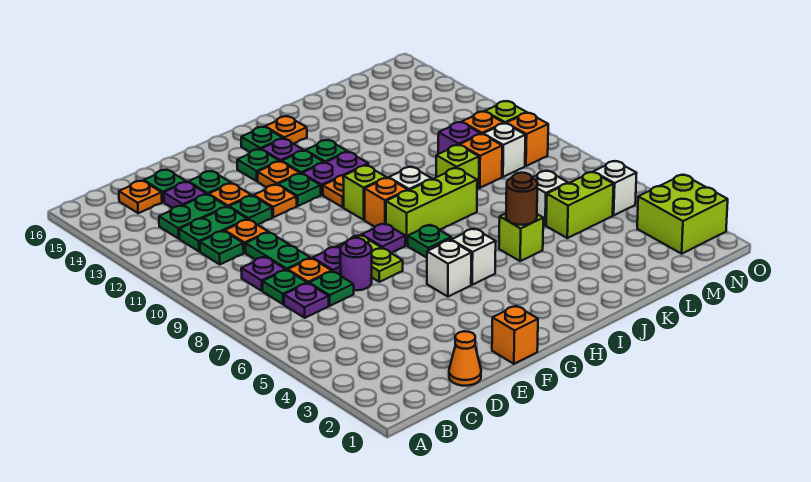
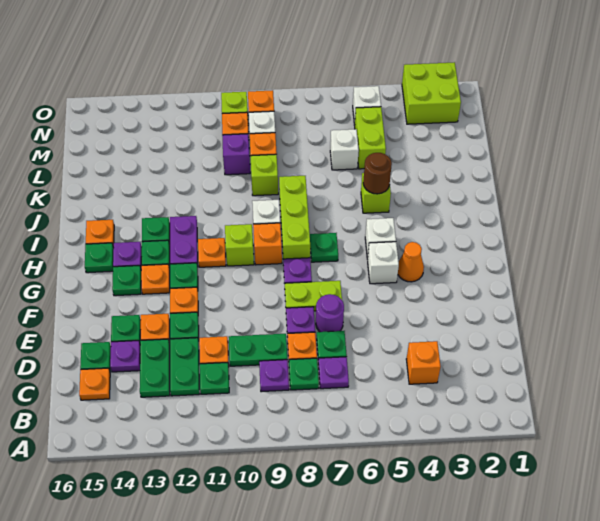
orange 1x1 cone [449,331,481,386] -> orange 1x1 cone moved to [398,242,424,282]
orange 1x1 brick [492,306,538,364] -> orange 1x1 brick moved to [406,341,441,384]

